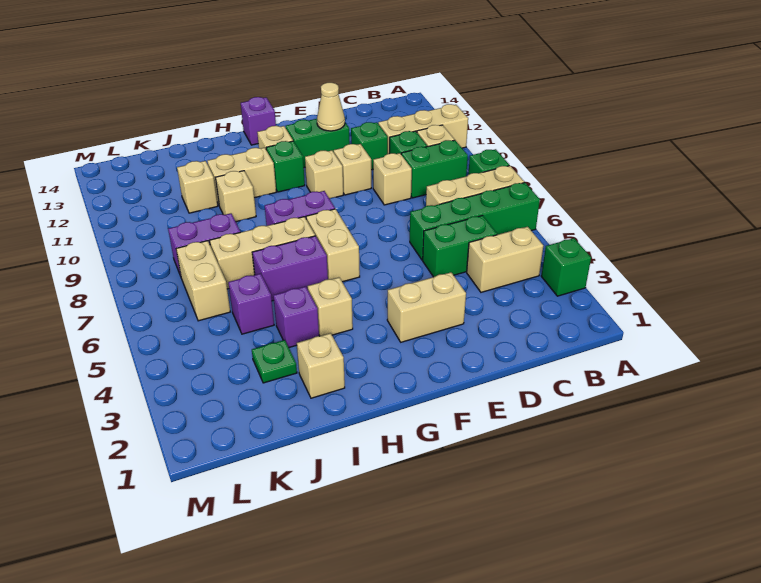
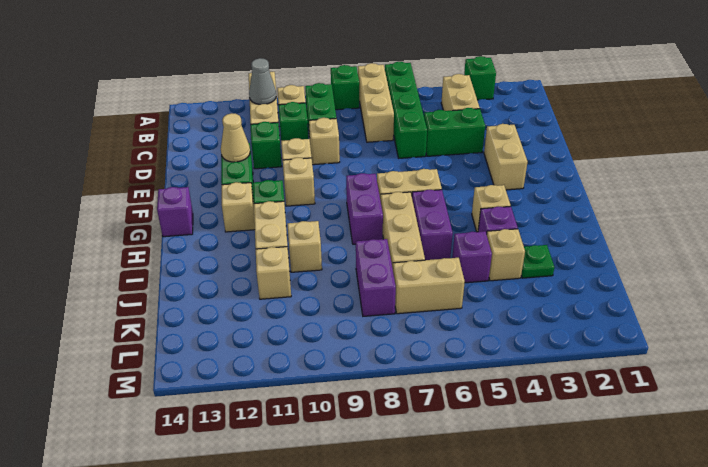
none -> grey 1x1 cone [249,58,276,104]
green 1x2 brick [423,215,497,277] -> green 1x2 brick turned to [424,108,485,156]
tan 1x1 brick [297,333,345,398] -> tan 1x1 brick moved to [487,229,525,281]

